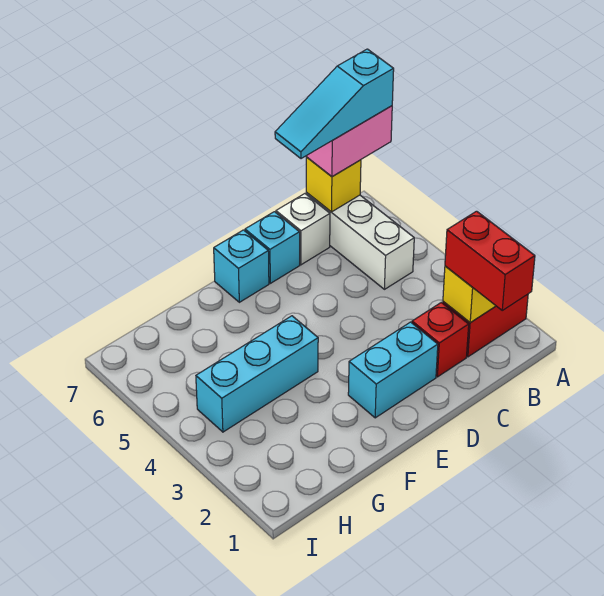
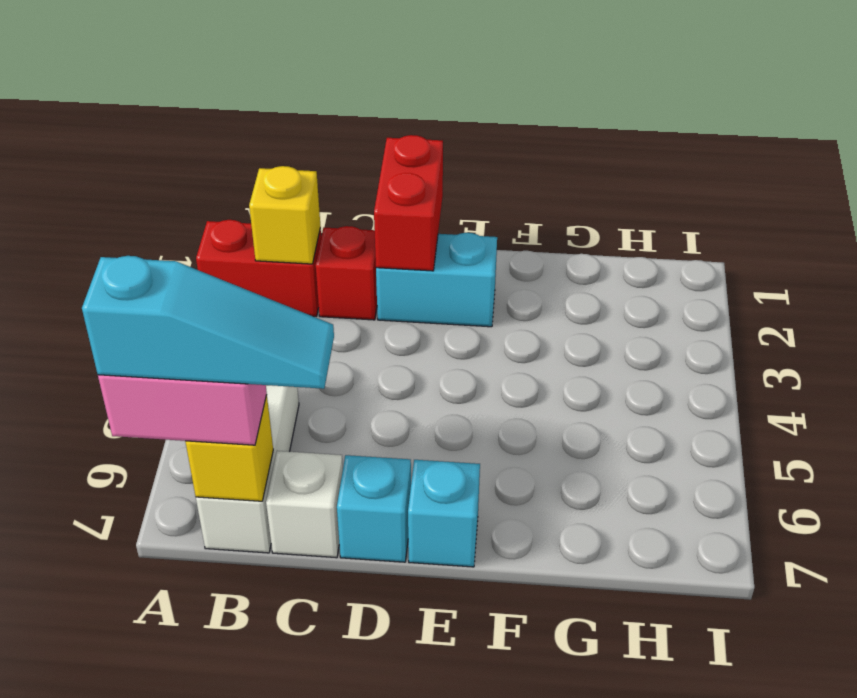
red 1x2 brick [445,211,535,310] -> red 1x2 brick moved to [374,135,443,271]
cyan 1x3 brick [196,316,318,432] -> none

